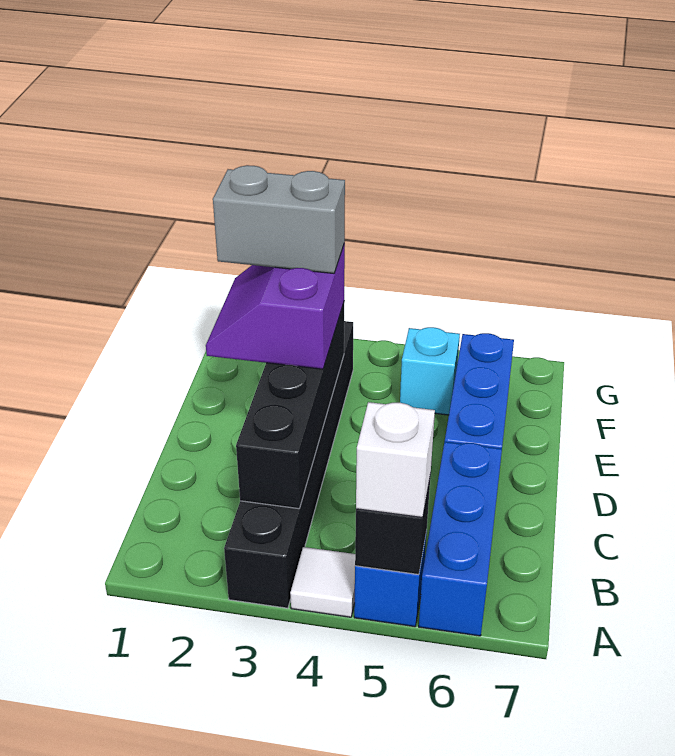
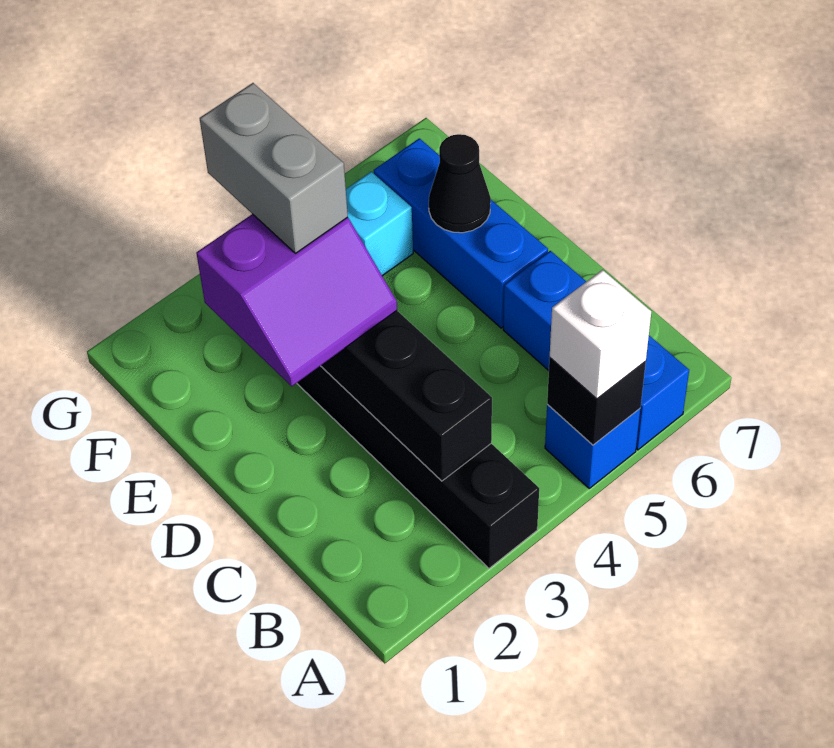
white 1x1 tile [290,547,355,617] -> none
purple 2x2 slope [206,243,345,369] -> purple 2x2 slope turned to [196,214,397,386]
grey 1x2 brick [213,165,345,273] -> grey 1x2 brick turned to [200,83,348,253]
none -> black 1x1 cone [429,134,491,233]

